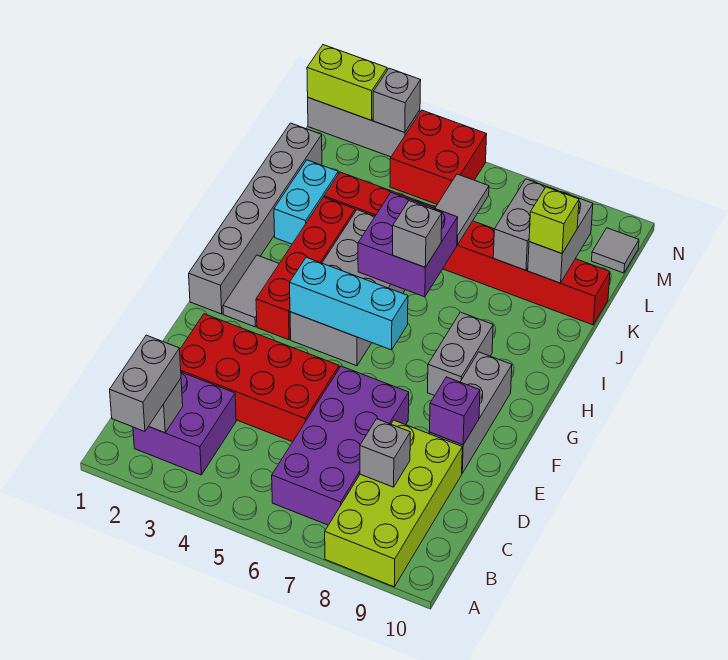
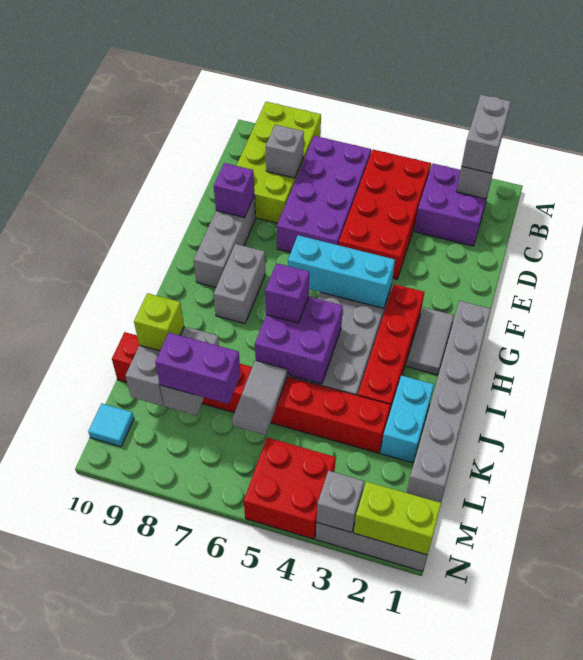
red 2x4 brick [180,314,339,442] -> red 2x4 brick turned to [339,150,431,279]
grey 1x1 brick [393,201,442,267] -> purple 1x1 brick [265,263,309,323]
none -> purple 1x2 brick [155,333,241,404]
grey 1x1 tile [592,228,639,273] -> cyan 1x1 tile [88,403,134,447]

